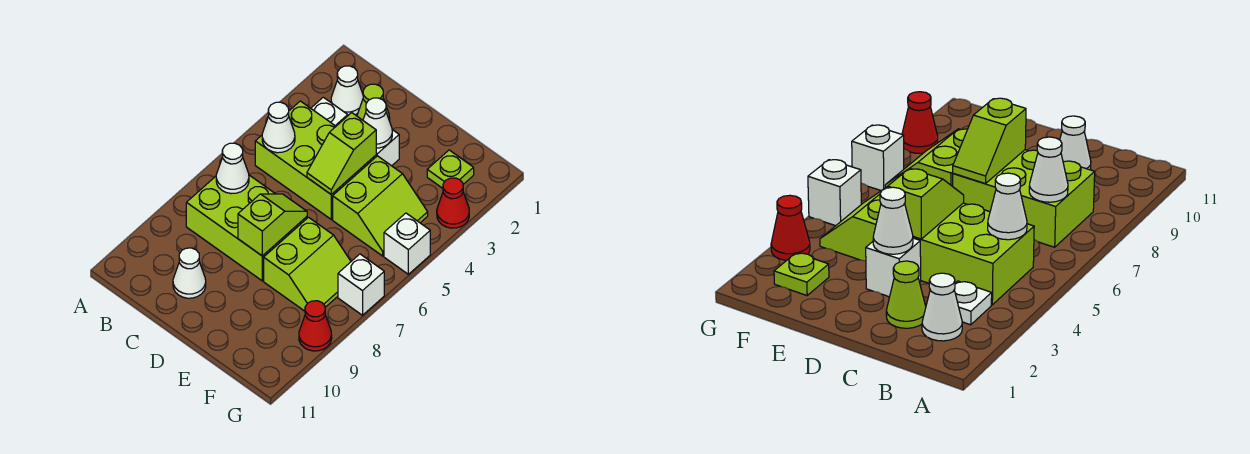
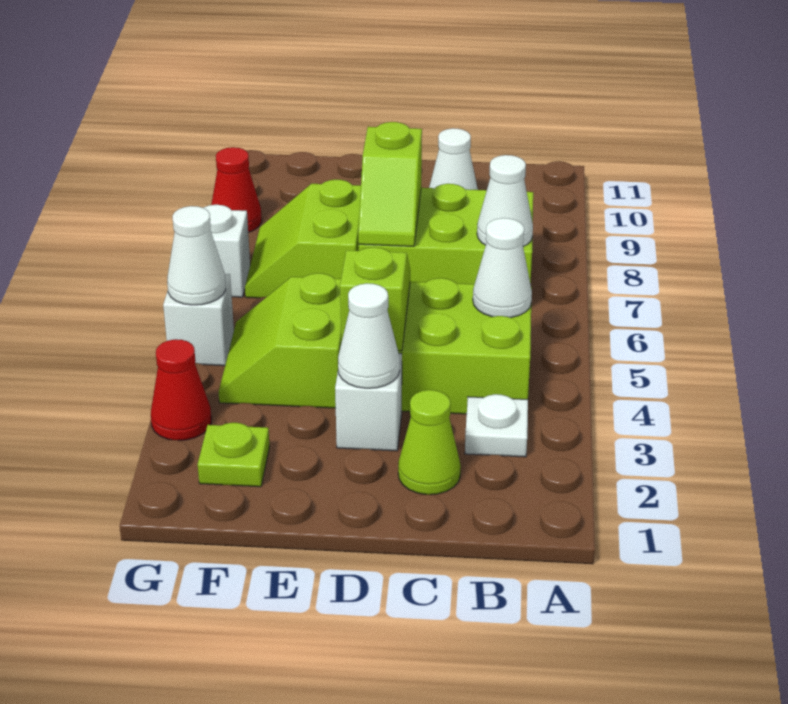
white 1x1 cone [331,66,363,115] -> white 1x1 cone moved to [167,206,226,305]

